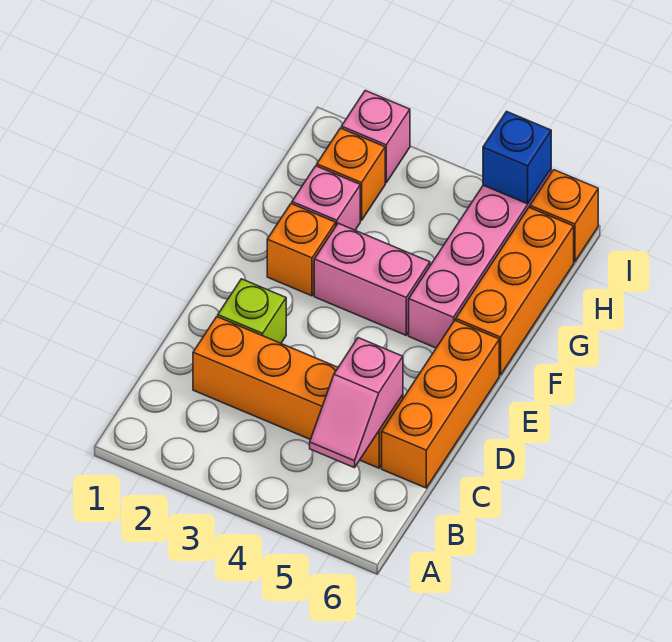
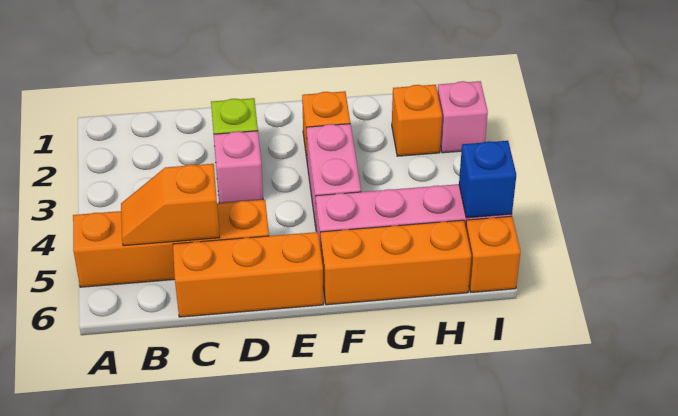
pink 1x2 slope [310,338,403,468] -> orange 1x2 slope [121,164,220,246]
orange 1x4 brick [193,317,403,468] -> orange 1x4 brick turned to [73,200,269,287]
pink 1x1 brick [292,166,360,230] -> pink 1x1 brick moved to [214,131,263,203]

